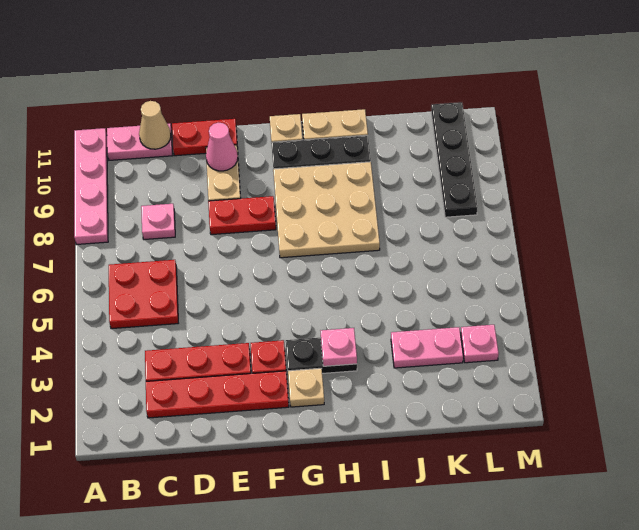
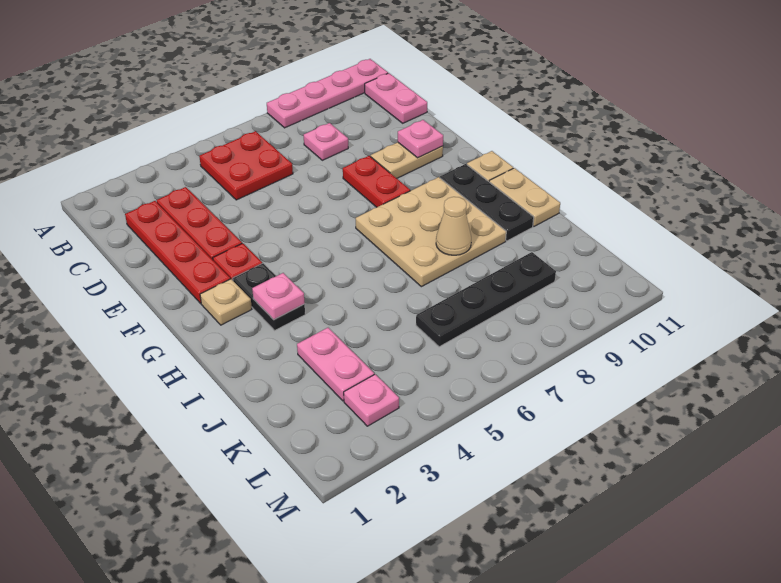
tan 1x1 cone [139,101,171,149] -> tan 1x1 cone moved to [436,197,471,255]
red 1x2 plate [172,119,238,156] -> none
pink 1x1 cone [206,123,238,171] -> pink 1x1 plate [398,120,443,158]
black 1x4 plate [431,102,477,217] -> black 1x4 plate moved to [416,252,556,347]

